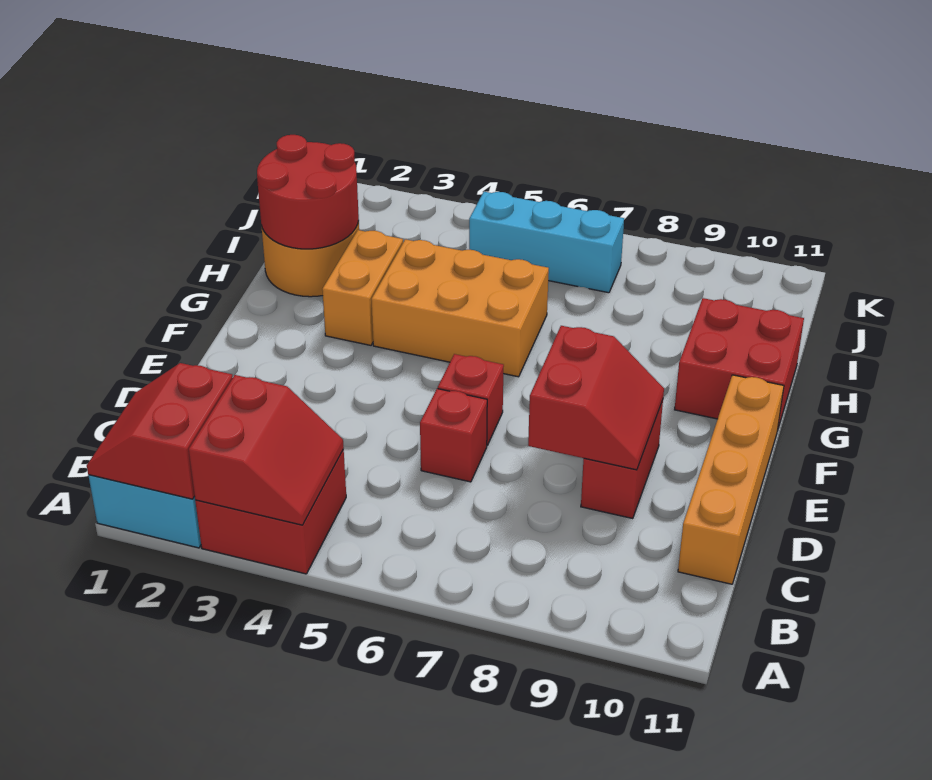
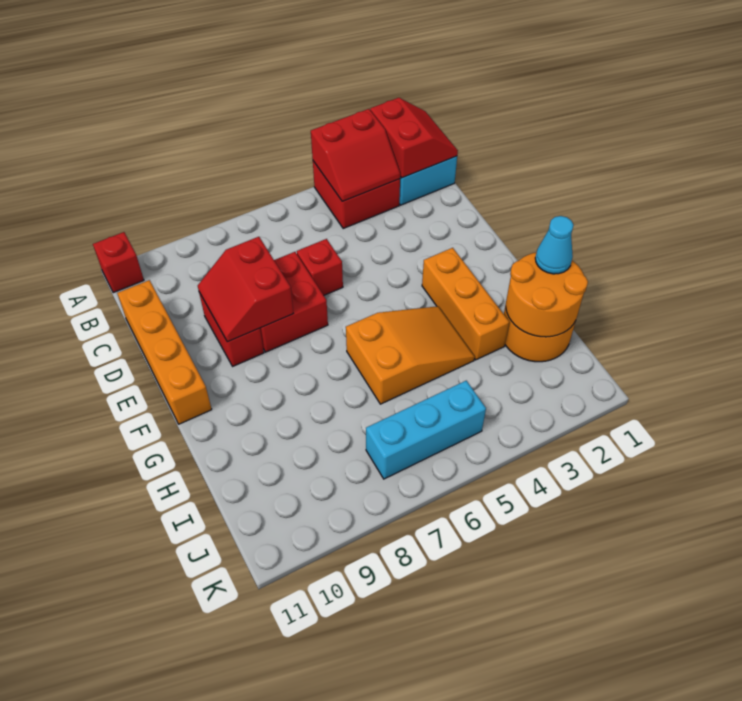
red 2x2 slope [189,375,344,525] -> red 2x2 slope turned to [311,109,400,201]
red 1x1 brick [438,354,504,445] -> red 1x1 brick moved to [93,232,144,293]
orange 1x2 brick [322,230,403,345] -> orange 1x3 brick [422,248,509,360]
orange 2x3 brick [371,239,549,377] -> orange 2x3 slope [346,306,475,404]
red 2x2 brick [675,298,804,431] -> red 2x2 brick moved to [260,252,328,352]
red 2x2 round brick [257,135,359,249] -> orange 2x2 round brick [506,253,588,337]
none -> cyan 1x1 cone [535,216,573,274]

